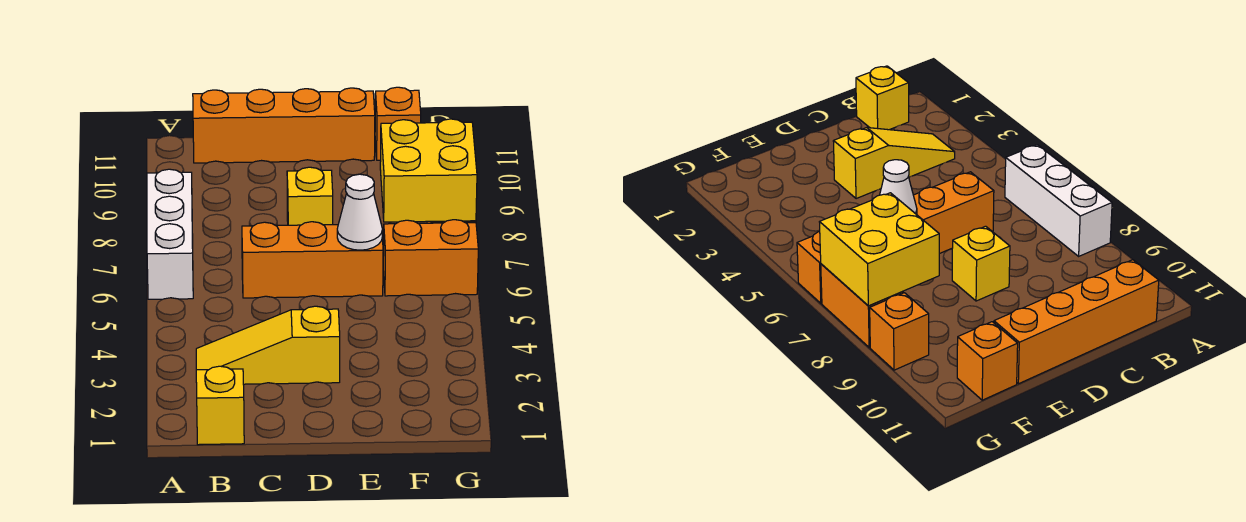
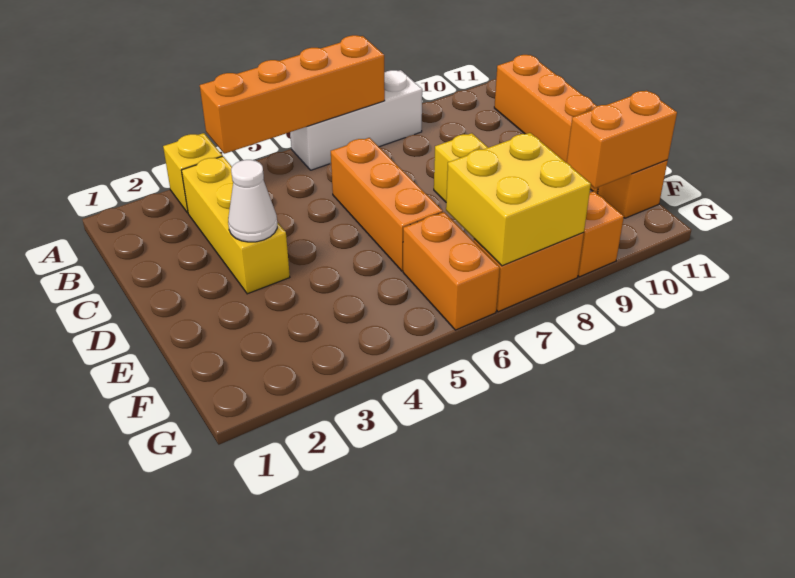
none -> orange 1x4 brick [200,35,385,154]
yellow 1x1 brick [196,366,244,445] -> yellow 1x1 brick moved to [163,133,222,213]
yellow 1x3 slope [196,306,340,384] -> yellow 1x3 brick [181,156,290,294]
white 1x1 cone [337,174,382,250] -> white 1x1 cone moved to [228,160,277,242]
none -> orange 1x2 brick [567,90,677,188]

